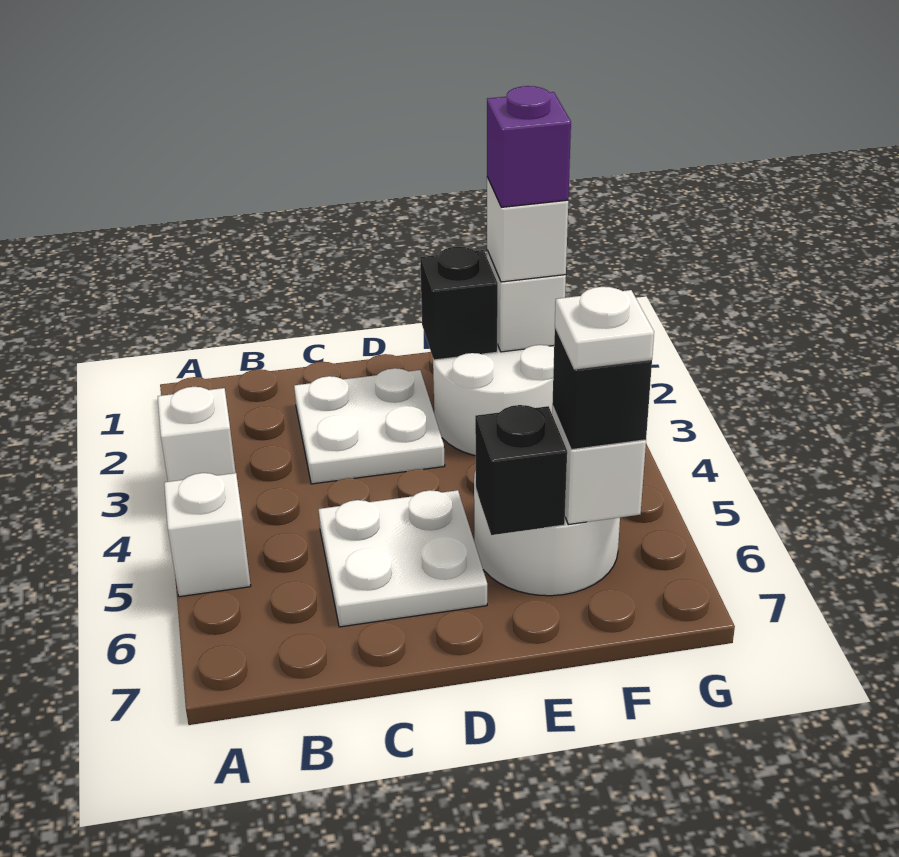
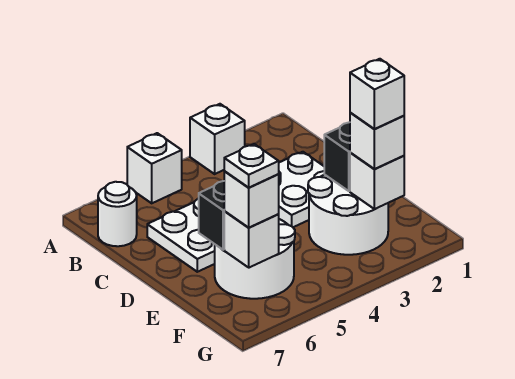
none -> white 1x1 round brick [98,182,137,246]
purple 1x1 brick [487,86,571,207] -> white 1x1 brick [350,59,404,129]
black 1x1 brick [552,328,652,450] -> white 1x1 brick [224,171,279,227]

